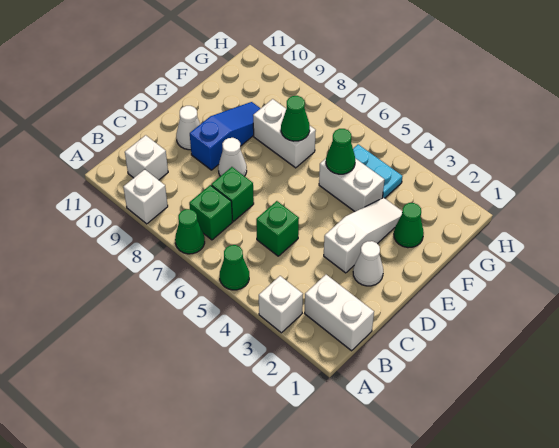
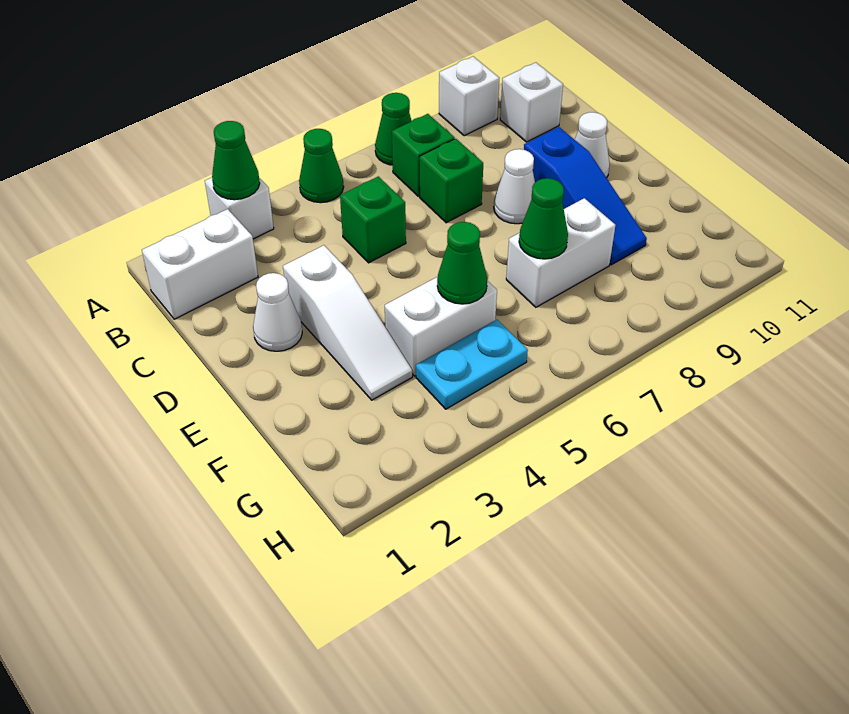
green 1x1 cone [394,203,424,248] -> green 1x1 cone moved to [212,121,260,200]

